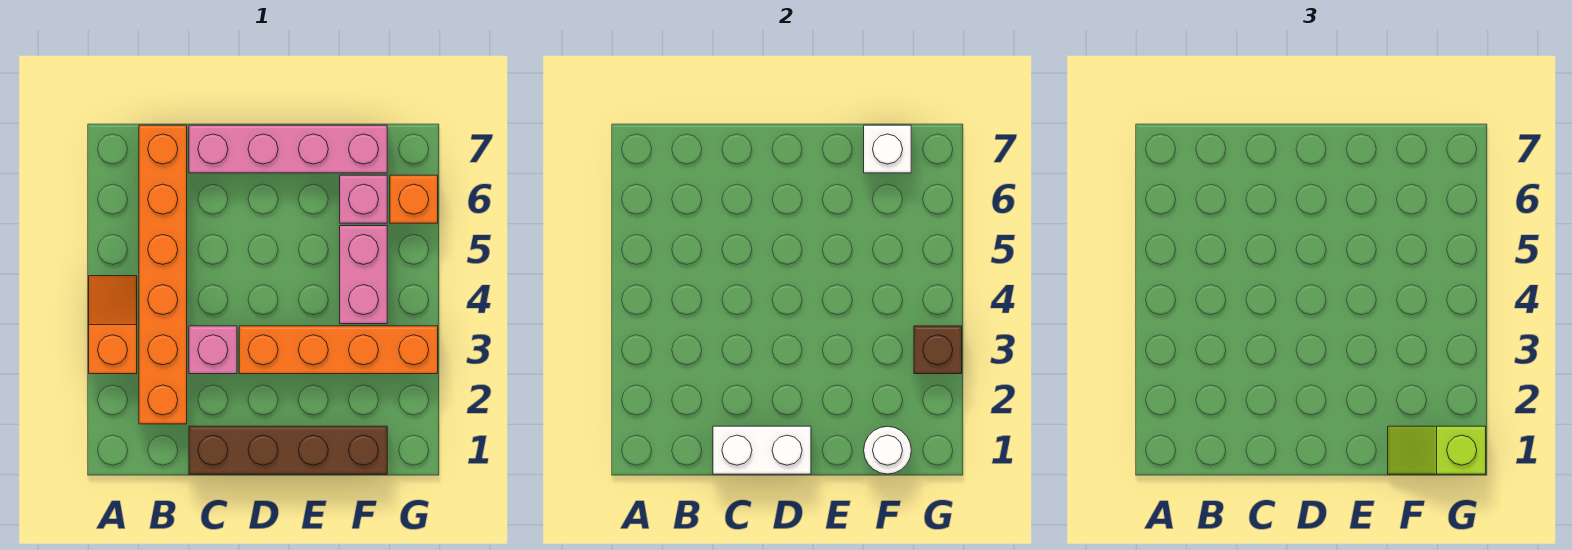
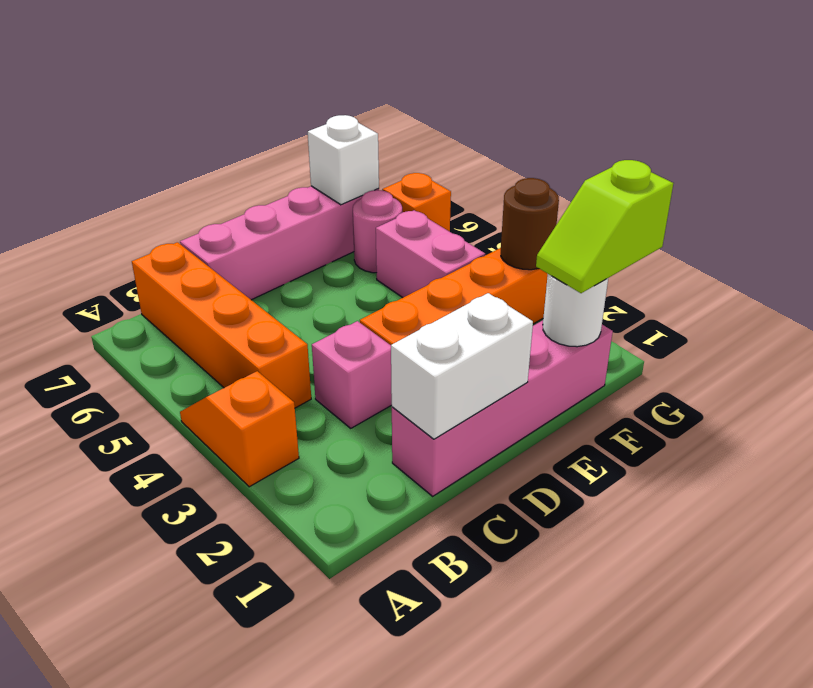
orange 1x6 brick [139,125,187,424] -> orange 1x4 brick [132,242,311,408]
brown 1x4 brick [189,426,387,474] -> pink 1x4 brick [392,320,613,496]
pink 1x1 brick [340,175,387,223] -> pink 1x1 round brick [353,190,402,273]
brown 1x1 brick [914,326,962,374] -> brown 1x1 round brick [501,178,559,270]

